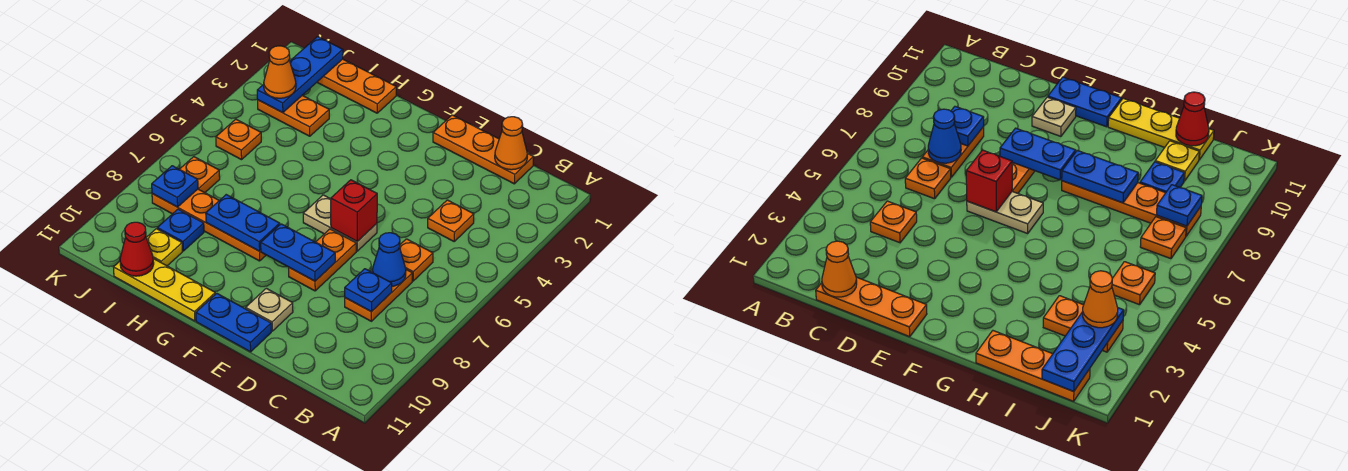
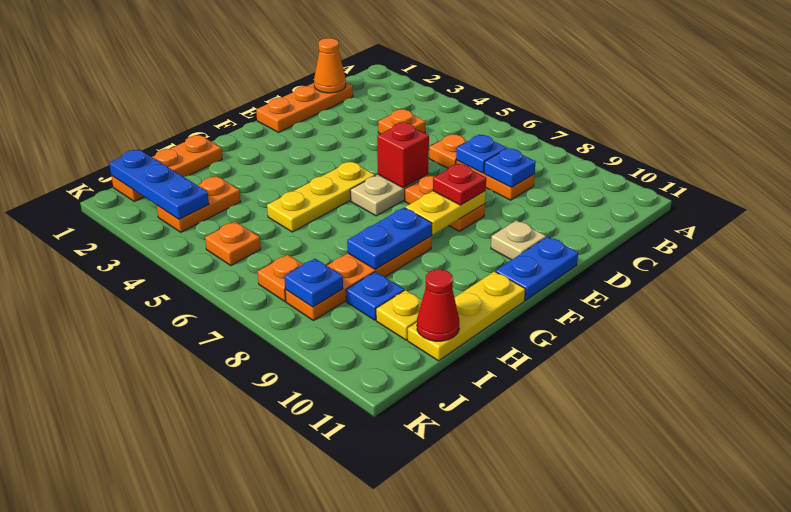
blue 1x1 cone [372,233,406,286] -> blue 1x1 plate [456,135,507,173]
blue 1x2 plate [261,224,335,281] -> yellow 1x2 plate [405,191,486,235]
none -> red 1x1 plate [433,164,486,205]
none -> yellow 1x3 plate [267,161,375,232]
orange 1x1 cone [264,46,296,98] -> none

